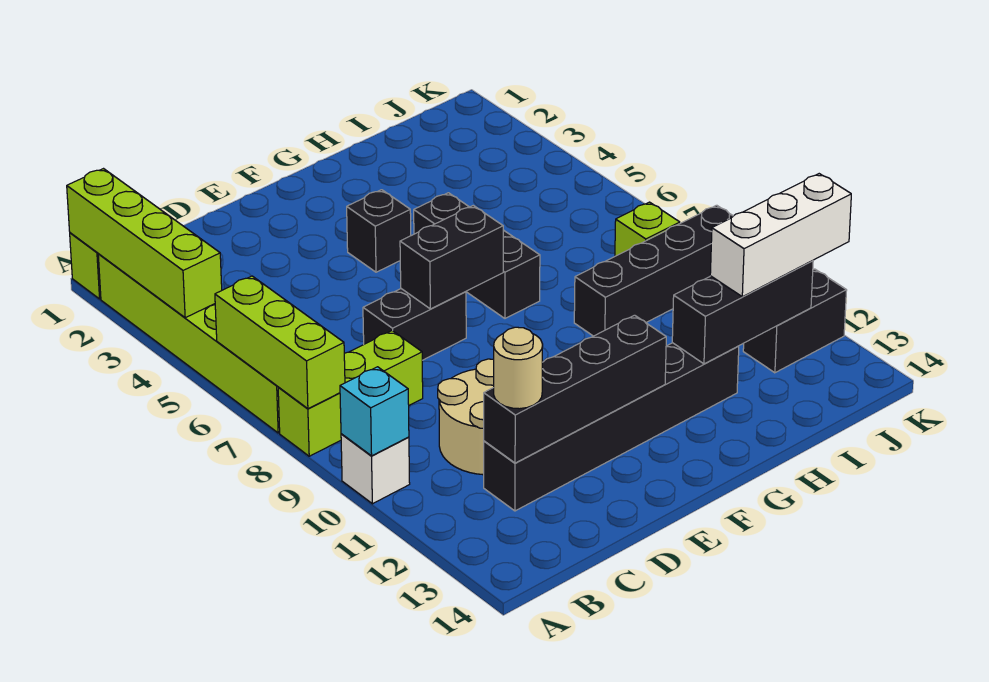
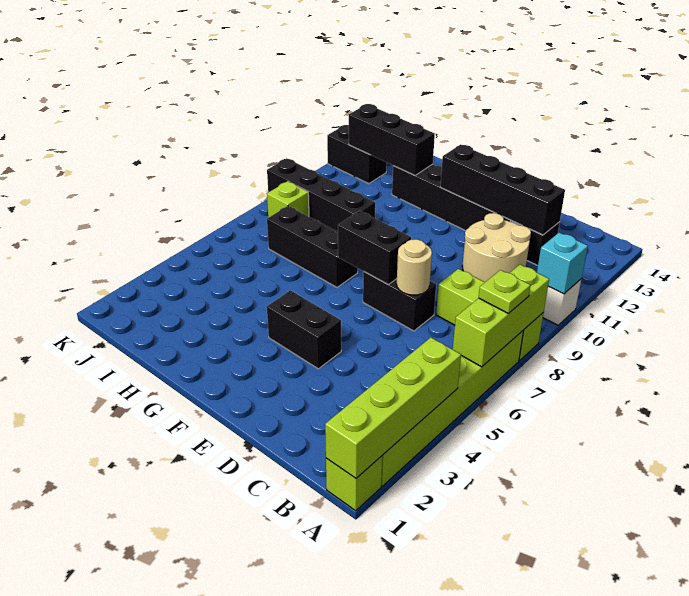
none -> lime 1x1 plate [479,270,530,314]
tan 1x1 round brick [494,327,543,409] -> tan 1x1 round brick moved to [397,239,432,295]
black 1x1 brick [347,190,411,272] -> black 1x2 brick [267,290,341,369]
black 1x3 brick [414,193,540,318] -> black 1x3 brick turned to [267,206,358,287]
white 1x3 brick [710,174,851,297] -> none

